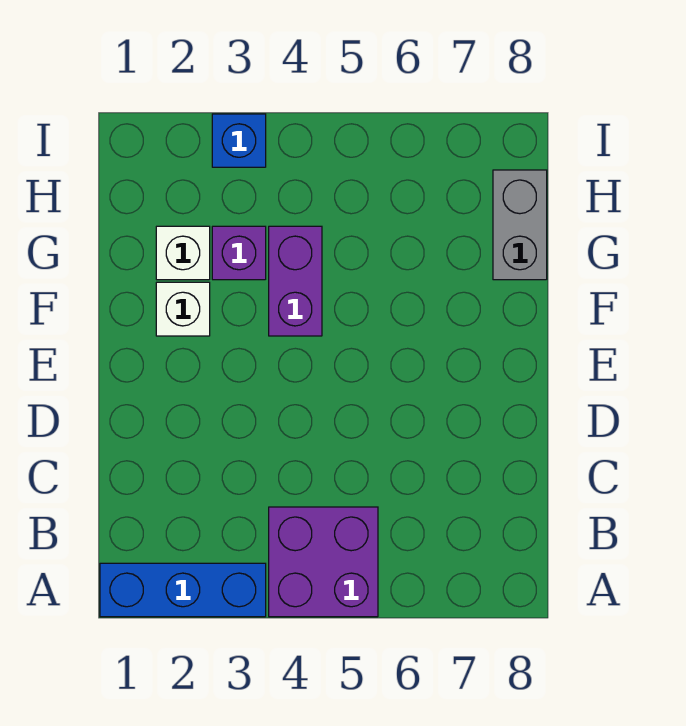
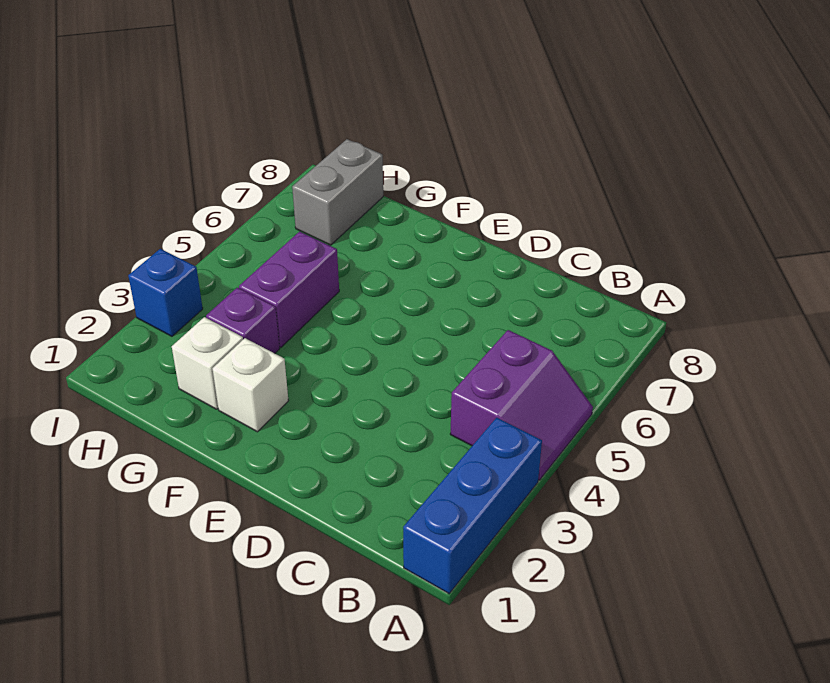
purple 2x2 brick [269,507,378,617] -> purple 2x2 slope [450,330,593,480]
purple 1x2 brick [269,226,322,336] -> purple 1x2 brick turned to [239,231,339,347]
grey 1x2 brick [493,170,547,280] -> grey 1x2 brick turned to [292,139,383,245]

